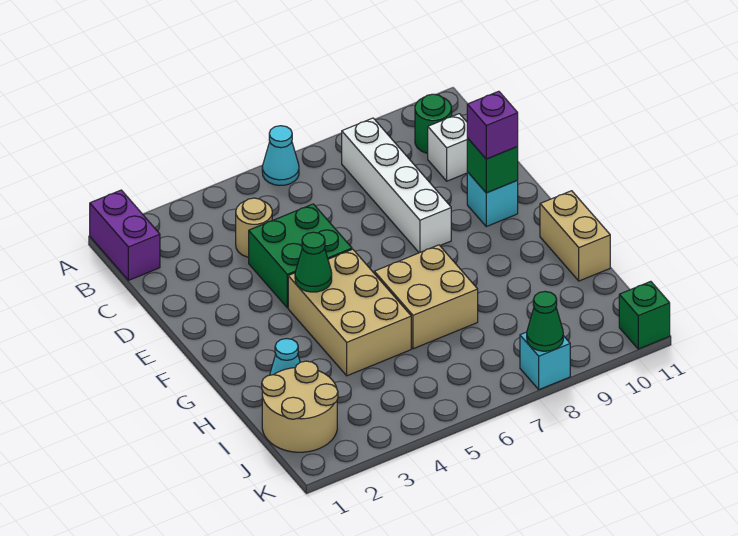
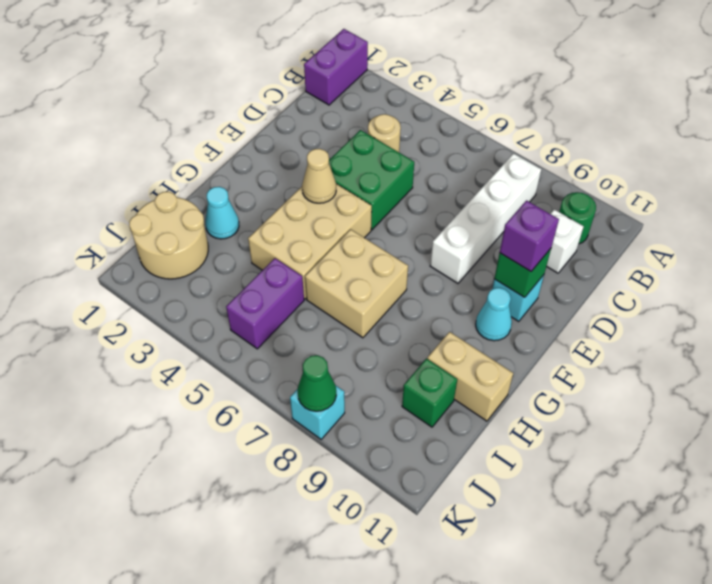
cyan 1x1 cone [262,126,299,186] -> cyan 1x1 cone moved to [476,288,512,341]
green 1x1 cone [295,232,332,292] -> tan 1x1 cone [302,149,336,203]
tan 1x2 brick [540,191,610,281] -> tan 1x2 brick turned to [427,332,513,421]
none -> purple 1x2 brick [226,258,304,349]
green 1x1 brick [619,281,670,349] -> green 1x1 brick moved to [402,359,457,427]

